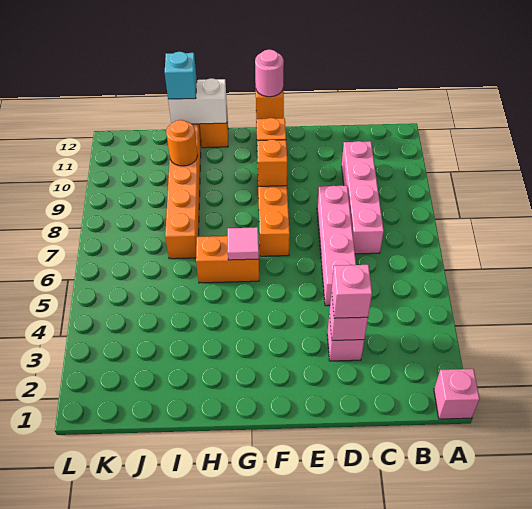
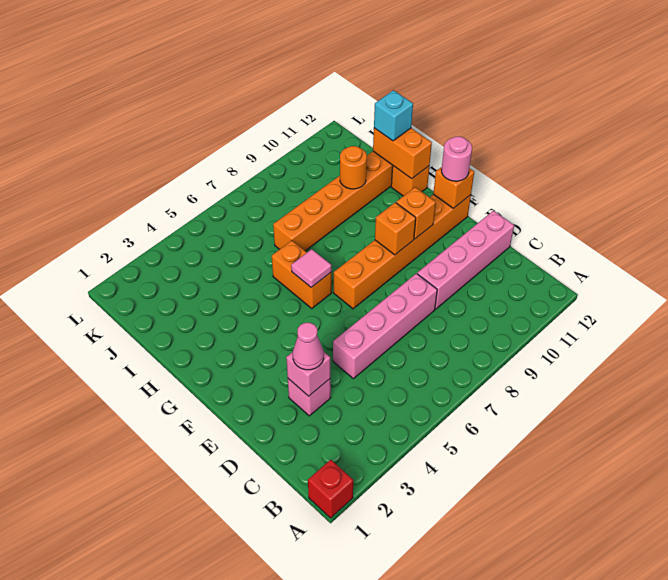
pink 1x1 brick [434,369,480,419] -> red 1x1 brick [308,460,353,518]
pink 1x4 brick [342,141,384,254] -> pink 1x4 brick moved to [417,211,514,309]
pink 1x1 brick [332,265,372,318] -> pink 1x1 cone [293,323,324,370]
white 1x2 brick [168,78,227,124] -> orange 1x2 brick [373,128,432,179]

